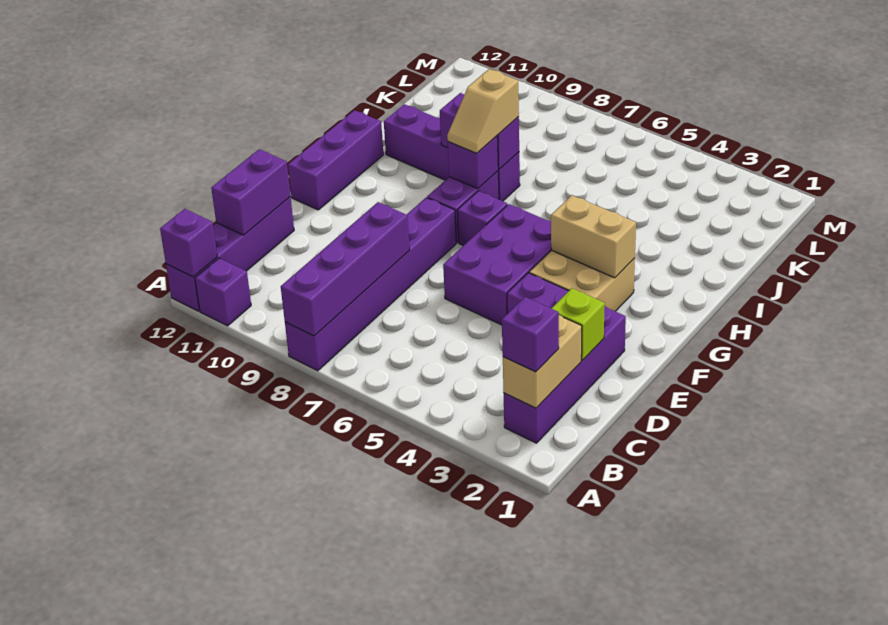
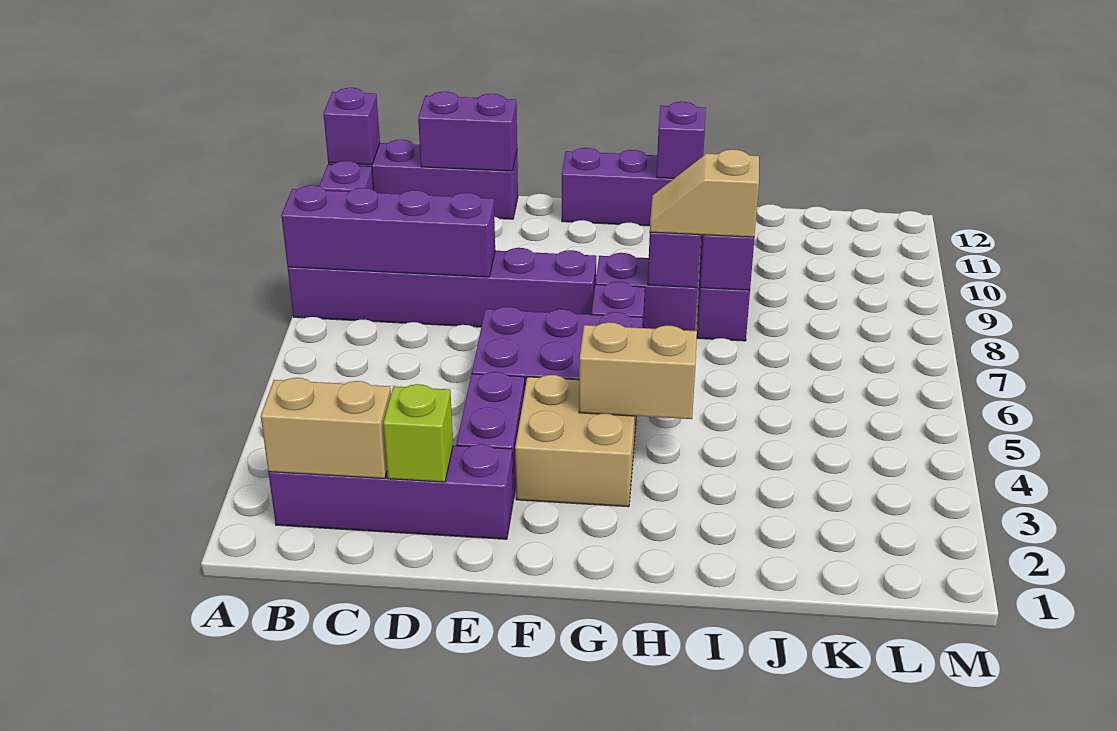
purple 1x1 brick [502,297,559,372] -> purple 1x1 brick moved to [657,102,706,179]
tan 1x2 brick [551,195,636,278] -> tan 1x2 brick turned to [579,322,697,419]

